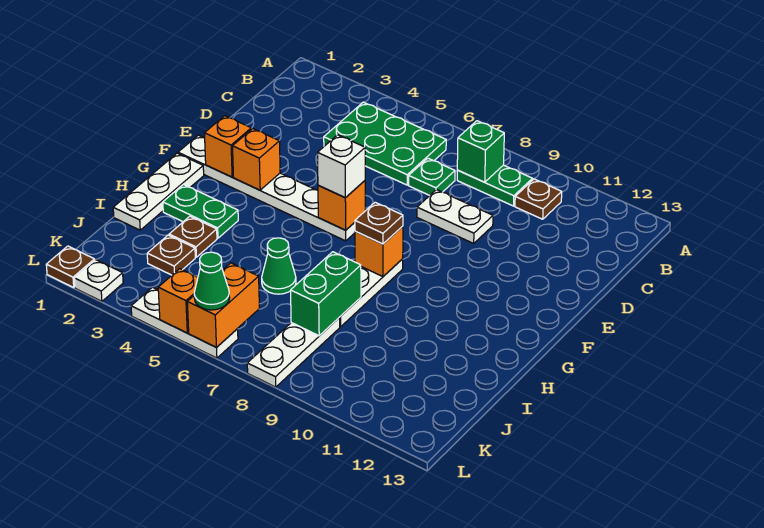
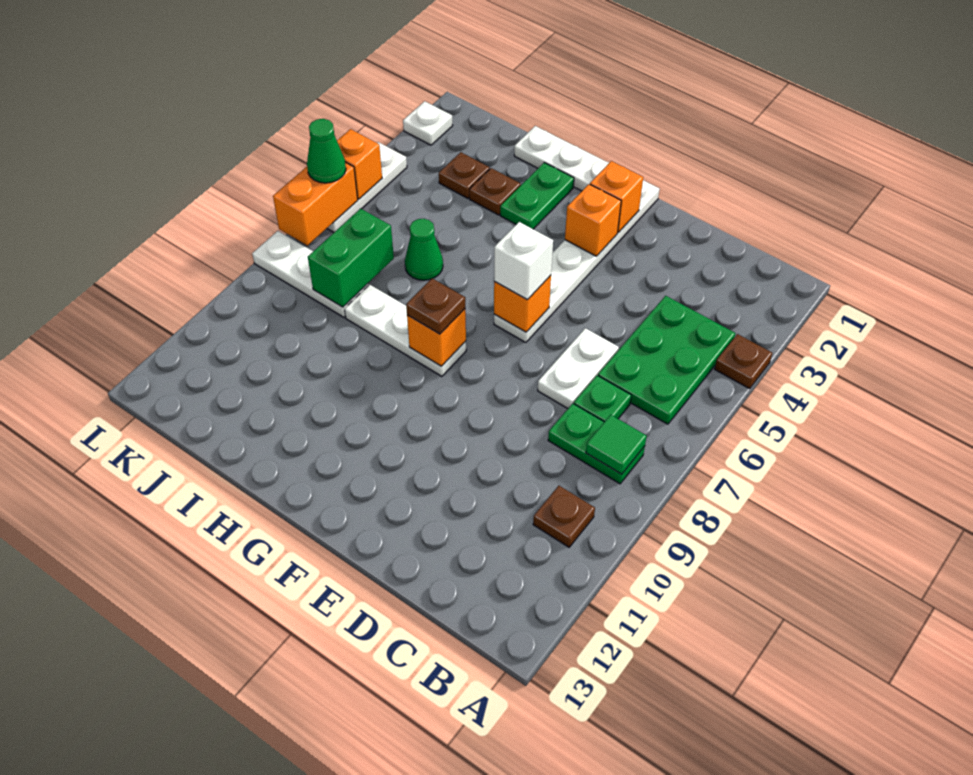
green 1x2 plate [457,165,533,206] -> green 1x2 plate turned to [548,404,645,484]
green 1x1 brick [457,121,504,182] -> green 1x1 tile [586,415,647,474]
white 1x2 plate [417,190,493,243] -> white 1x2 plate moved to [538,328,619,409]
green 1x2 brick [291,252,361,336] -> green 1x2 brick turned to [308,209,394,307]
orange 1x2 brick [187,263,259,347] -> orange 1x2 brick turned to [273,162,358,246]
brown 1x1 plate [46,246,95,287] -> brown 1x1 plate moved to [715,334,772,389]

